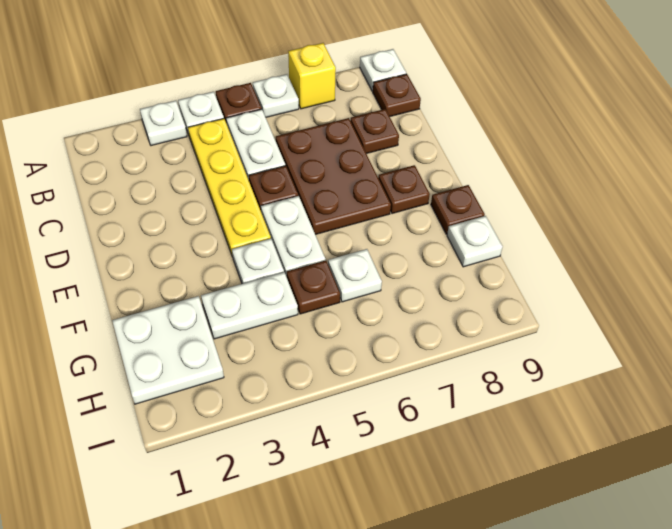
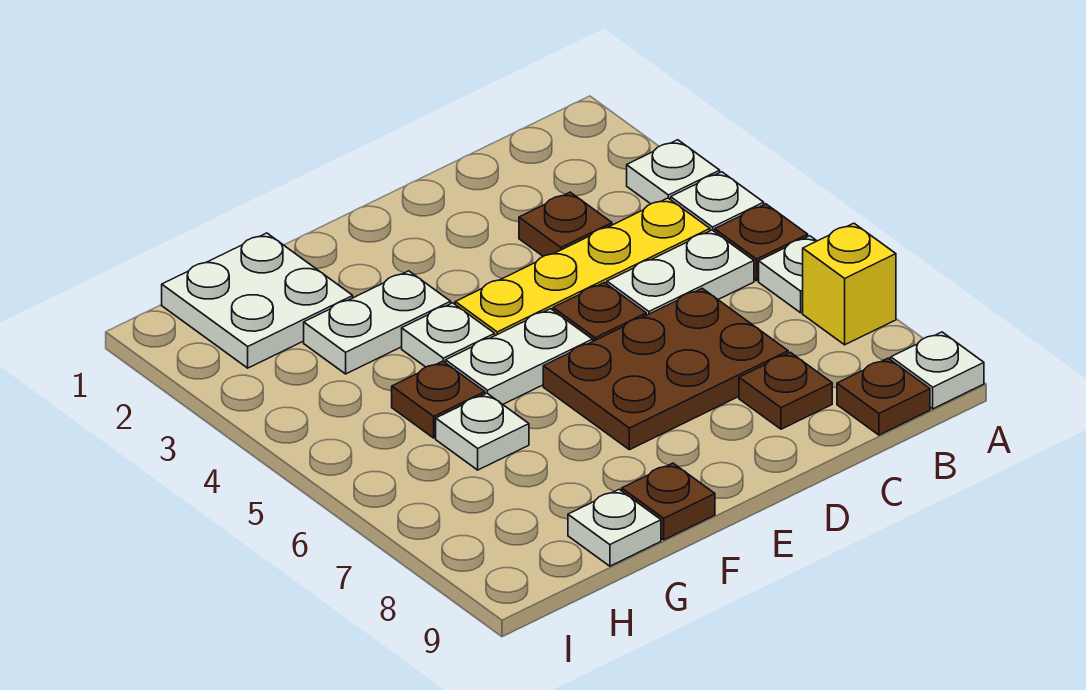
brown 1x1 plate [378,165,430,214] -> brown 1x1 plate moved to [519,192,612,256]
white 1x2 plate [201,272,298,339] -> white 1x2 plate turned to [304,271,451,374]

